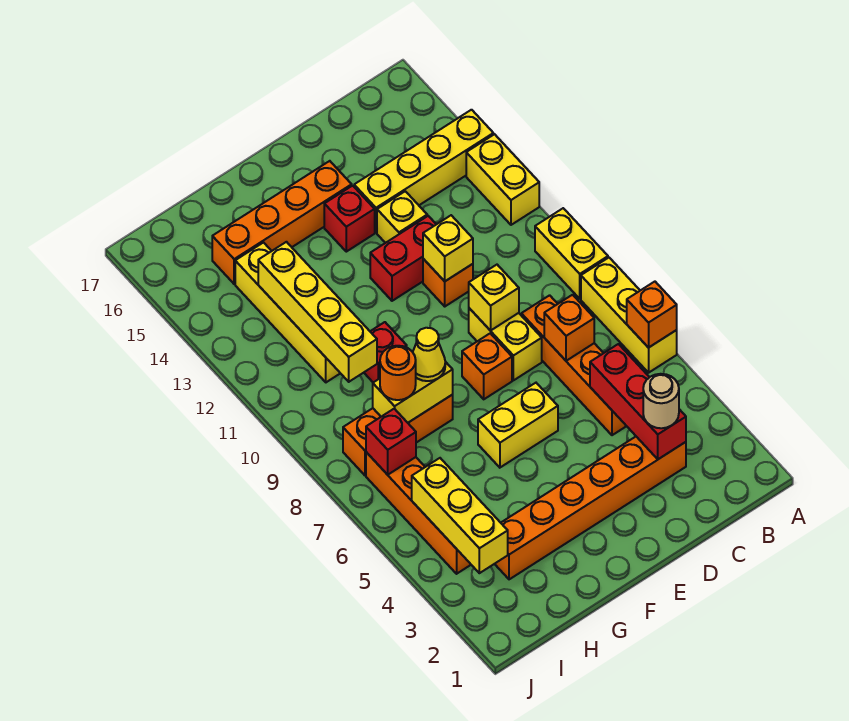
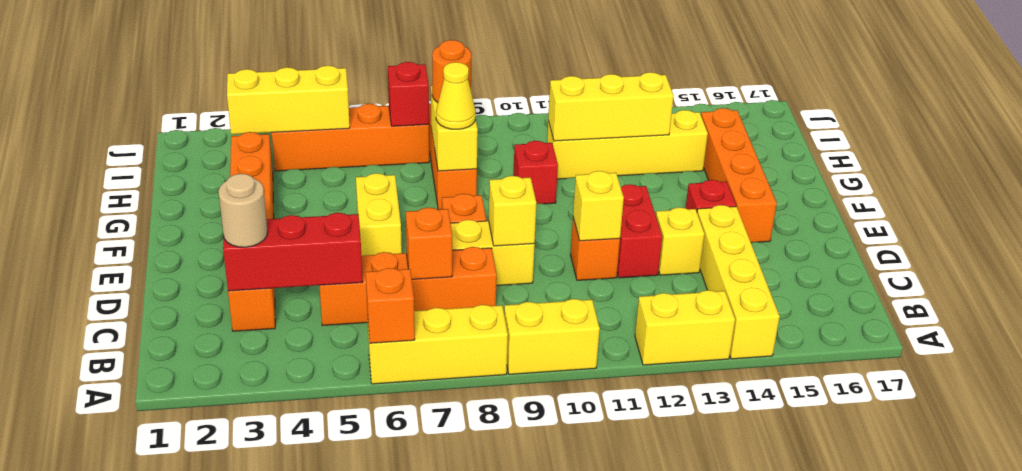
yellow 1x4 brick [258,242,377,382] -> yellow 1x3 brick [548,72,674,141]

